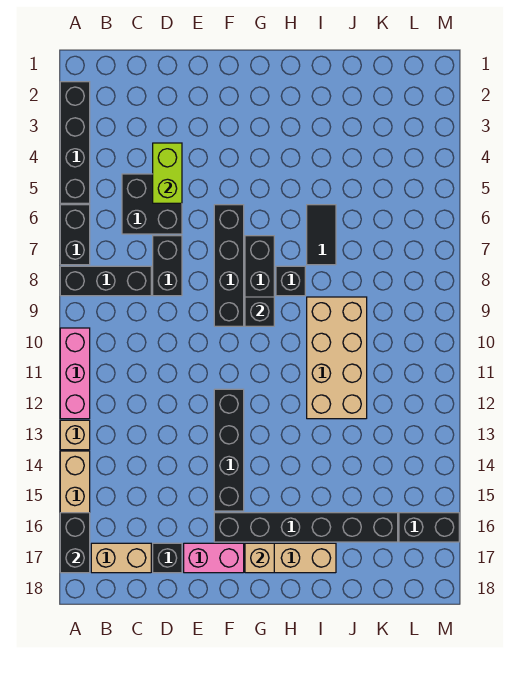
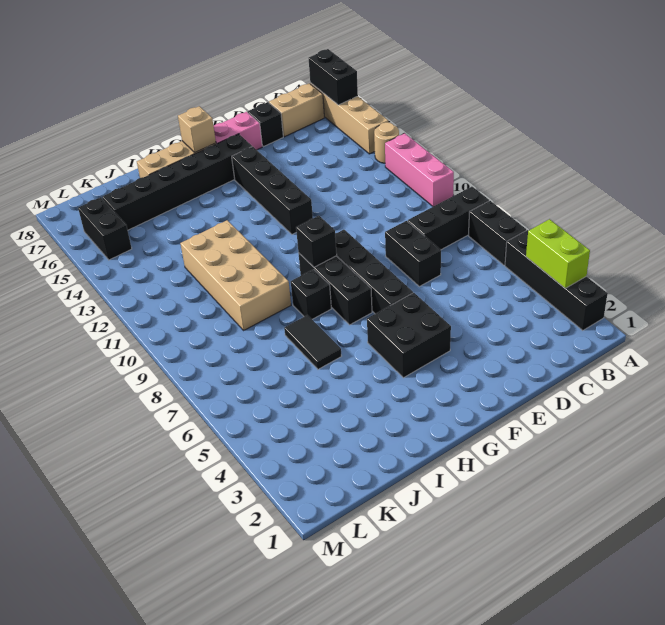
tan 1x1 brick [60,420,90,450] -> tan 1x1 round brick [374,122,399,163]
black 2x2 brick [122,174,182,234] -> black 2x2 brick moved to [367,293,451,378]
lime 1x2 brick [153,143,182,203] -> lime 1x2 brick moved to [526,219,590,288]
black 1x2 brick [399,513,459,542] -> black 1x2 brick turned to [78,197,132,260]

